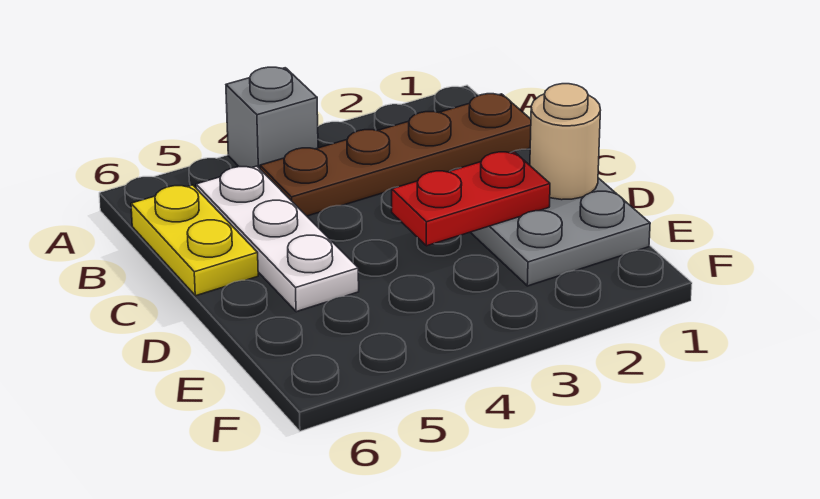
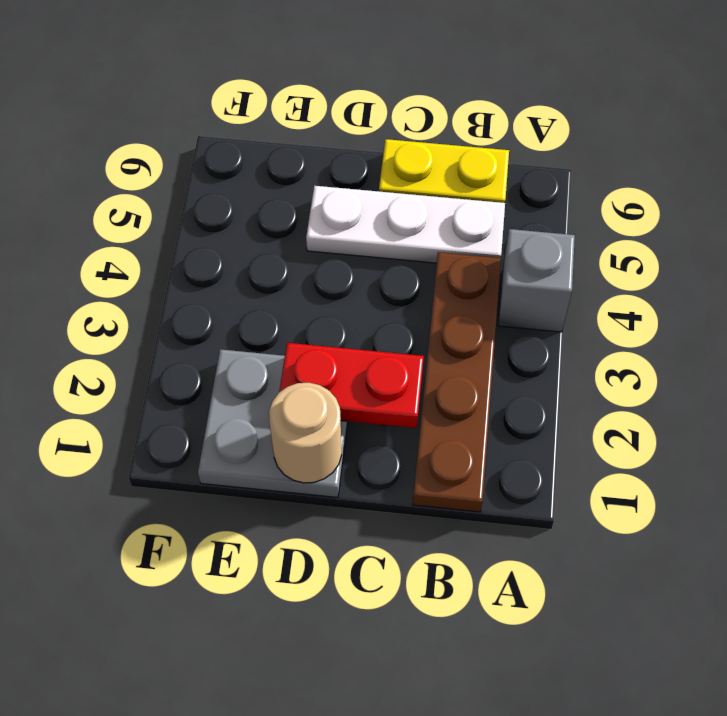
red 1x2 plate [392,152,550,246] -> red 1x2 plate turned to [279,343,424,428]

